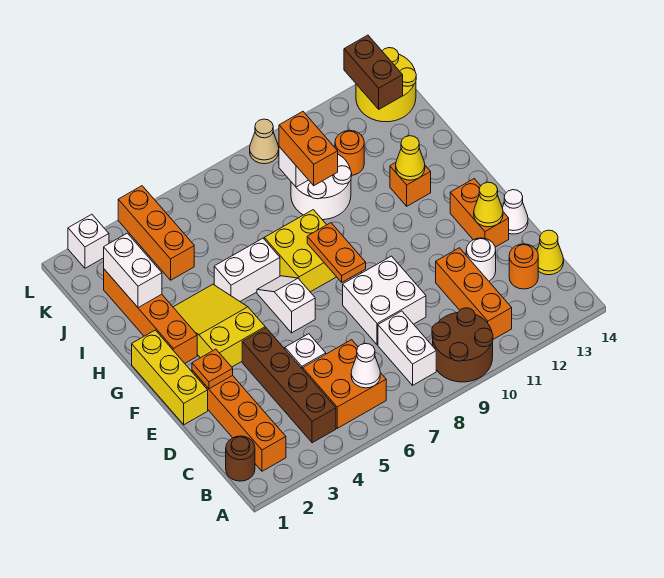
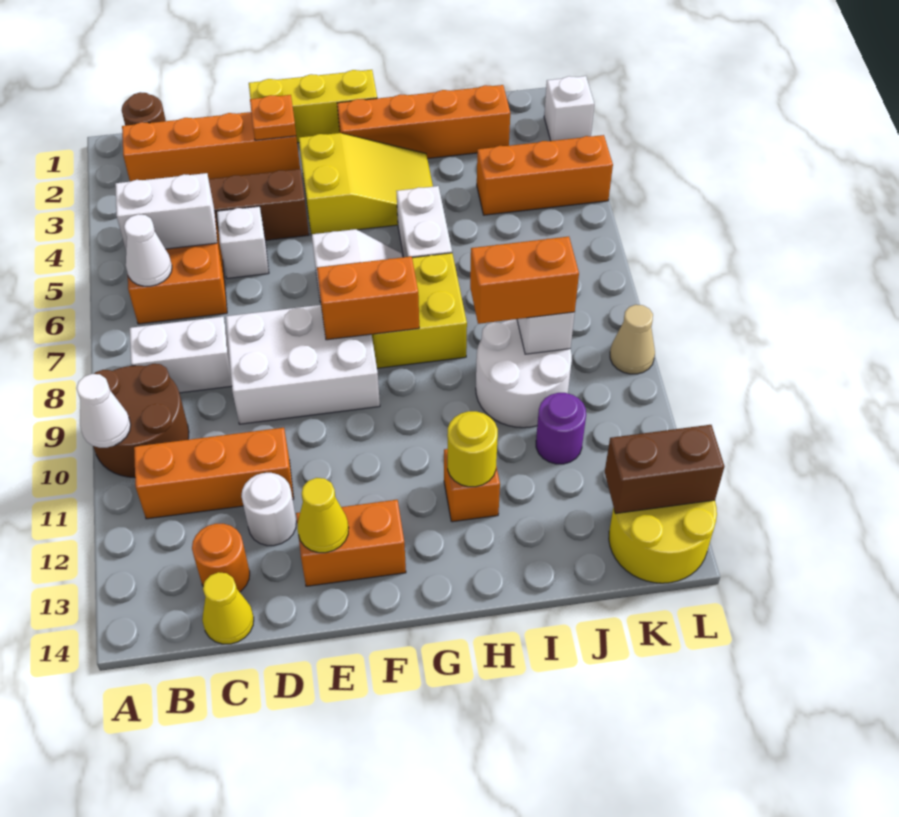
white 2x2 brick [343,256,426,345] -> white 2x3 brick [226,305,380,424]
white 1x1 cone [502,190,528,234] -> white 1x1 cone moved to [76,374,131,448]
orange 1x2 plate [307,223,366,282] -> orange 1x2 brick [317,256,419,340]
yellow 1x1 cone [396,136,425,180] -> yellow 1x1 round brick [447,411,498,487]
white 1x2 brick [104,233,162,308] -> white 1x2 brick moved to [115,173,217,249]
orange 1x1 round brick [335,131,364,175] -> purple 1x1 round brick [536,393,586,464]

